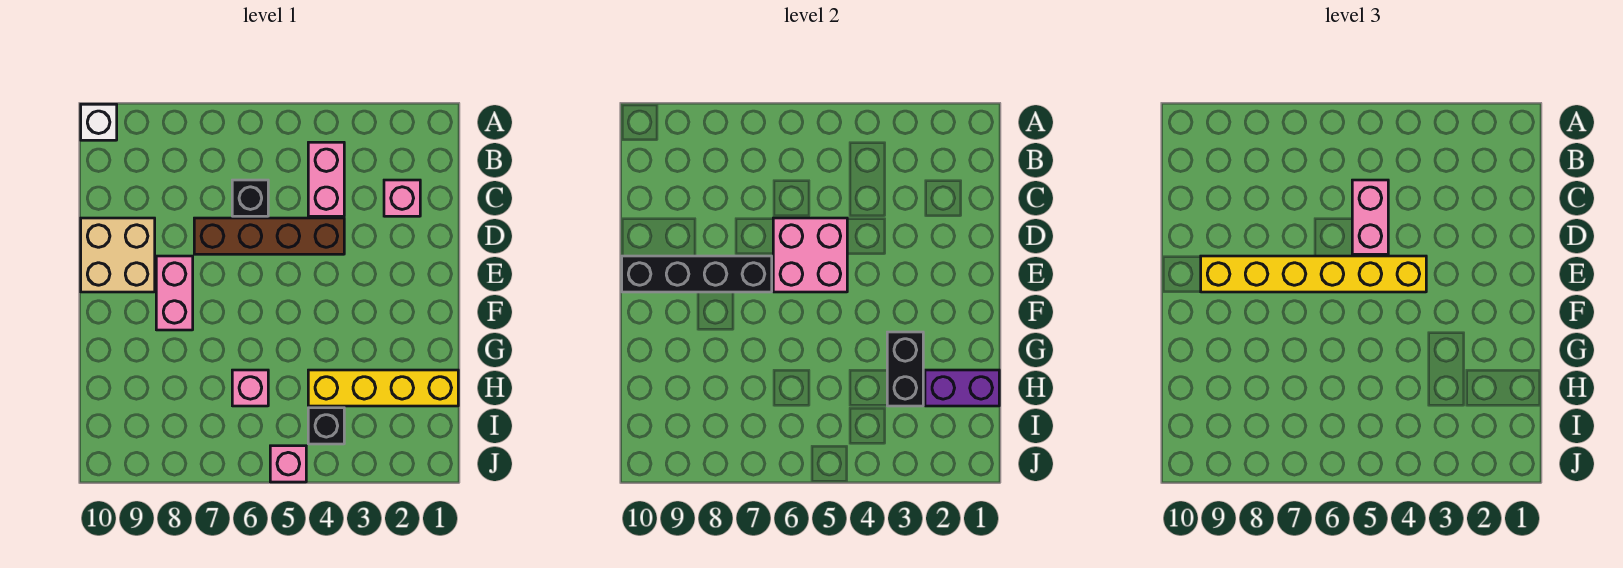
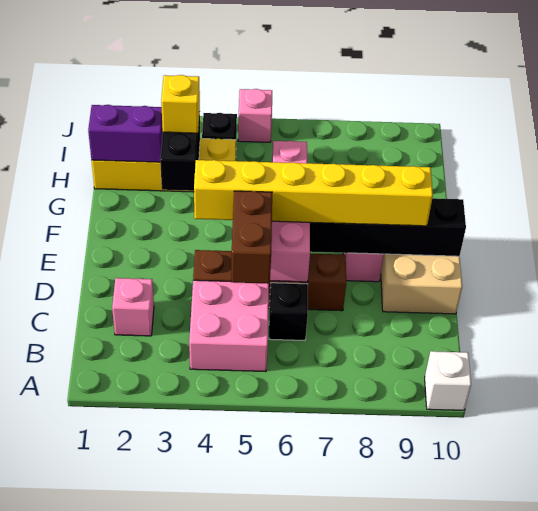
pink 1x2 brick [308,142,344,216] -> pink 2x2 brick [189,280,269,372]
pink 1x2 brick [1352,180,1388,254] -> brown 1x2 brick [231,191,272,284]
none -> yellow 1x1 brick [161,75,200,133]

